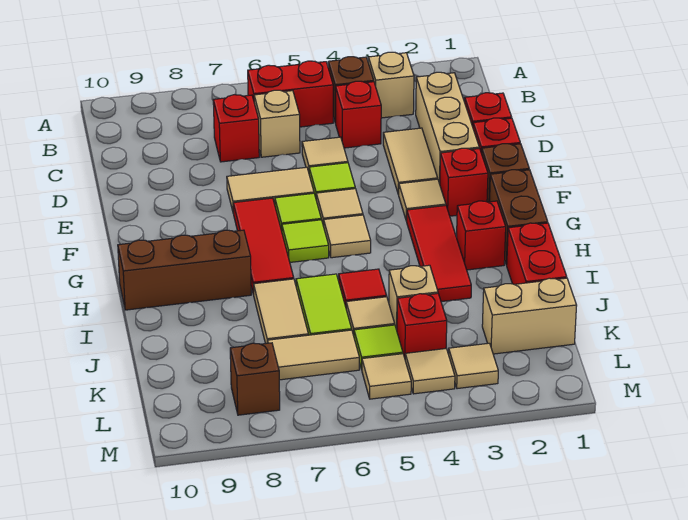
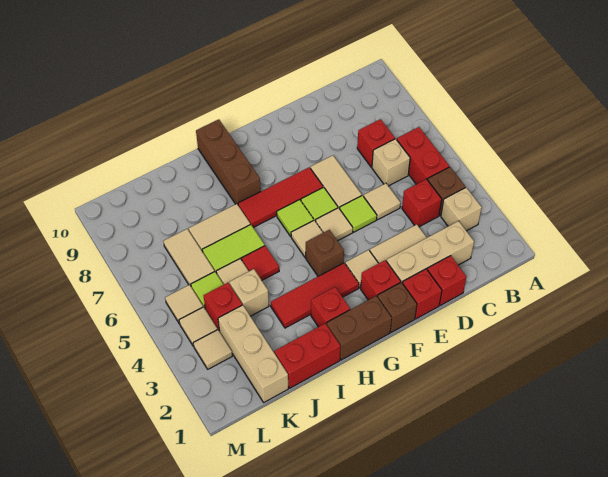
tan 1x2 brick [482,278,577,354] -> tan 1x3 brick [218,305,288,402]
brown 1x1 brick [230,343,280,415] -> brown 1x1 brick moved to [306,230,344,276]

